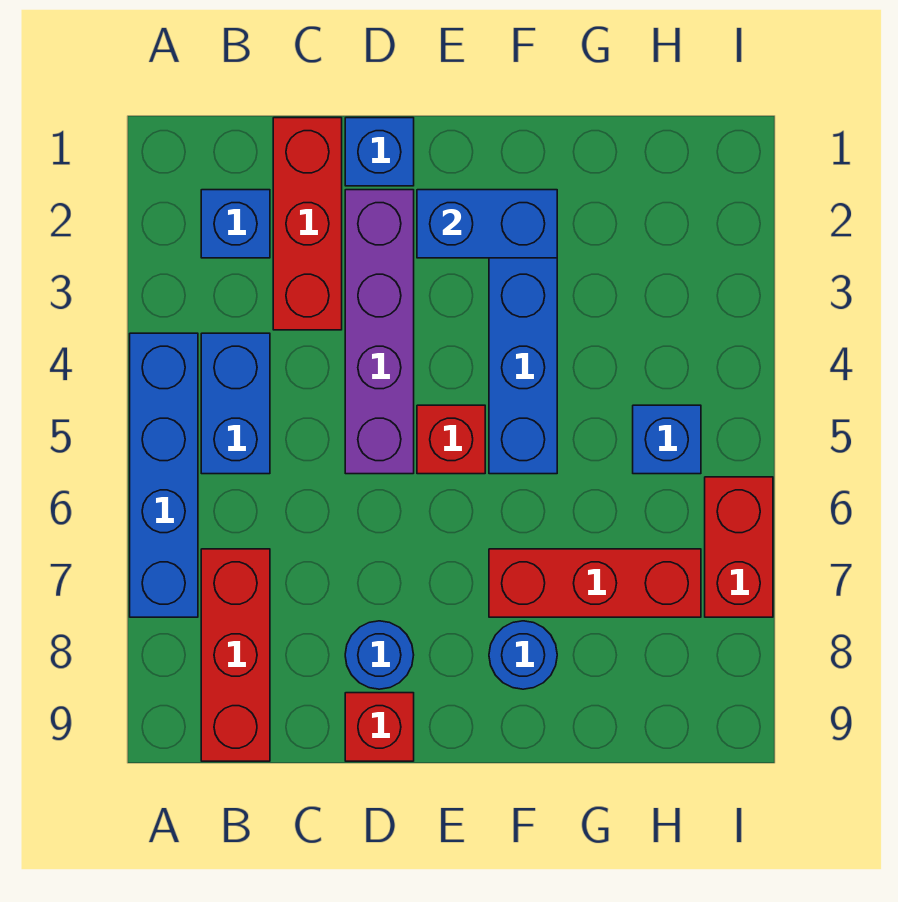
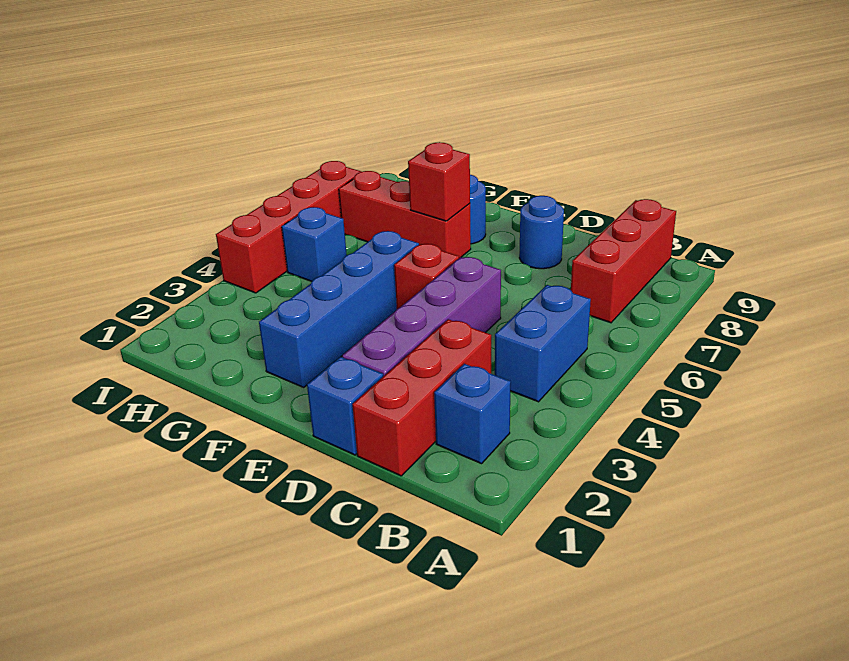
blue 1x4 brick [130,333,198,617] -> none
red 1x1 brick [345,693,414,761] -> red 1x1 brick moved to [408,142,470,221]
blue 1x2 brick [417,190,557,258] -> none
red 1x2 brick [705,477,773,617] -> red 1x4 brick [216,161,362,293]

